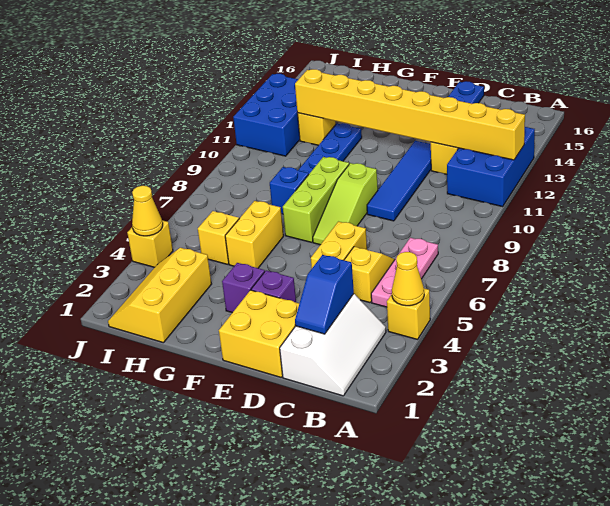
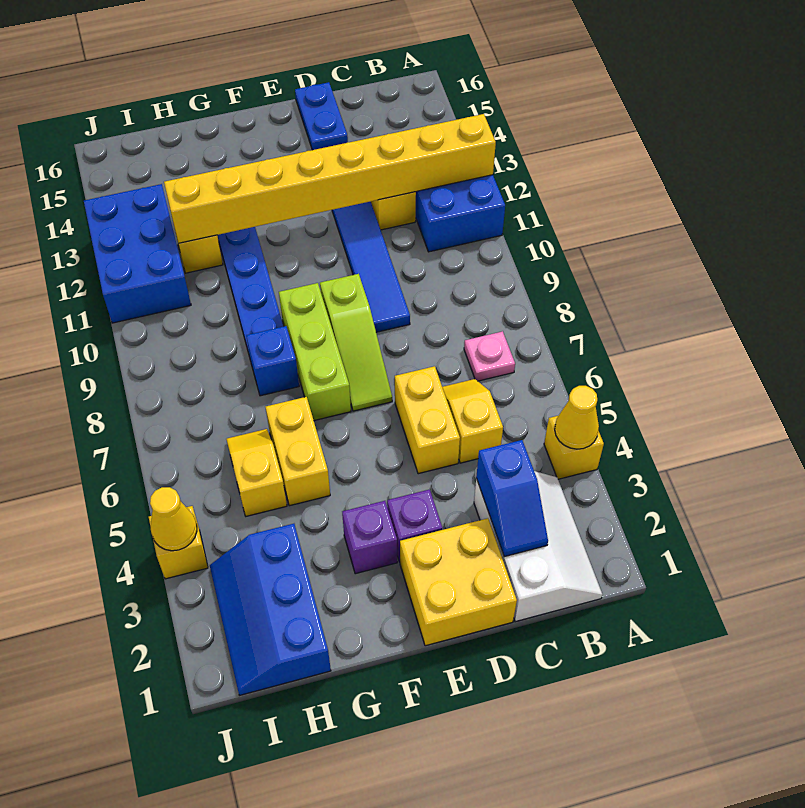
pink 1x3 plate [371,238,438,307] -> pink 1x1 plate [464,331,515,381]
yellow 2x3 slope [108,248,211,343] -> blue 2x3 slope [210,524,331,695]

